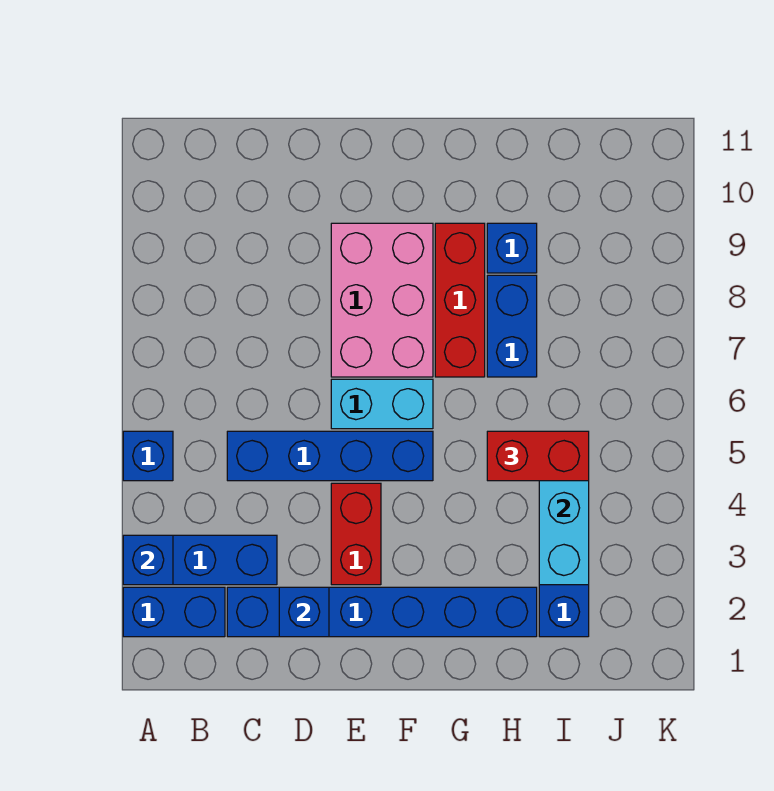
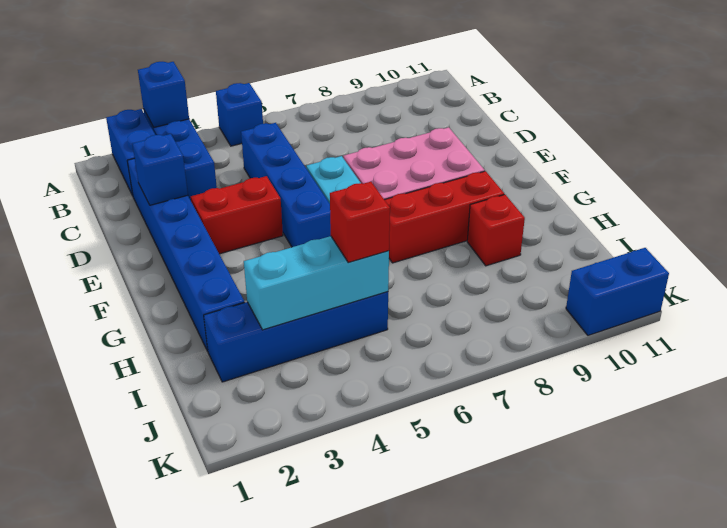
red 1x2 brick [487,431,589,481] -> red 1x1 brick [330,182,390,262]
blue 1x2 brick [487,275,537,377] -> blue 1x2 brick moved to [566,248,669,335]
blue 1x1 brick [487,223,537,273] -> red 1x1 brick [467,195,525,266]

